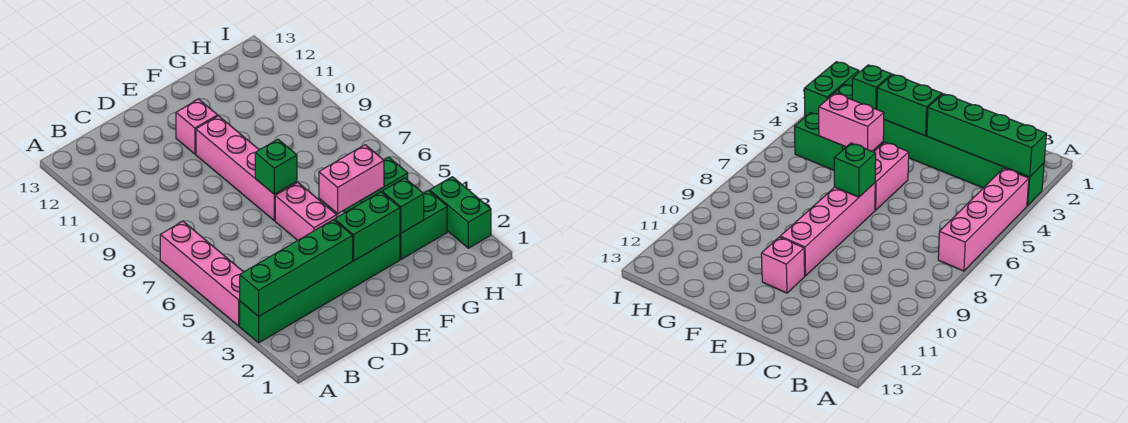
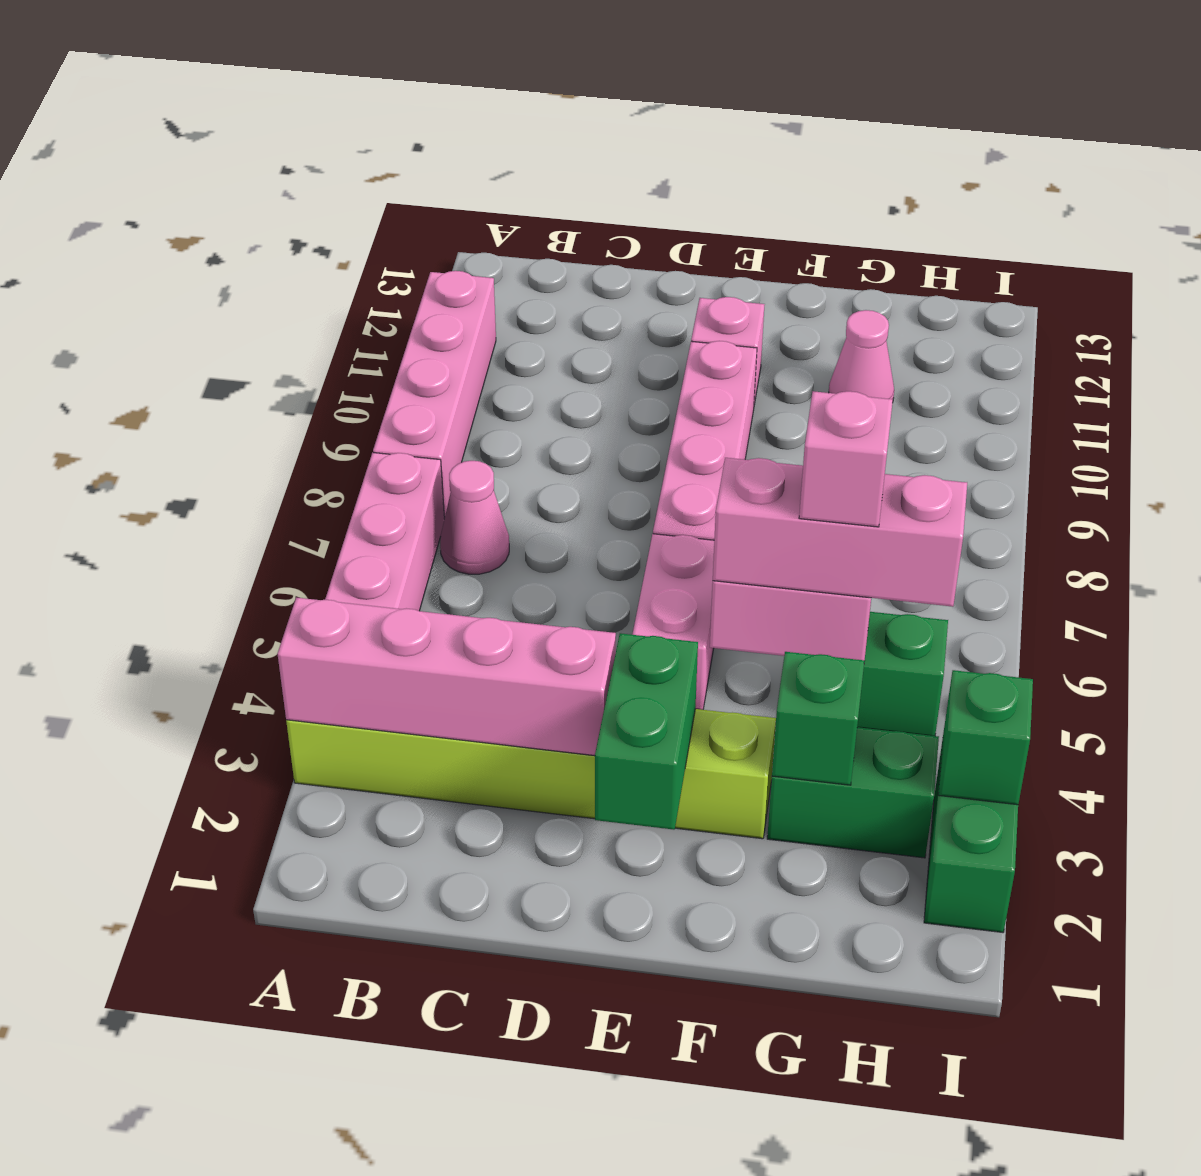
green 1x6 brick [240,234,400,343] -> lime 1x6 brick [286,709,776,839]
green 1x4 brick [240,220,353,316] -> pink 1x4 brick [278,598,616,756]
none -> pink 1x4 brick [373,271,496,519]
none -> pink 1x1 cone [440,461,509,574]
green 1x2 brick [335,192,400,261] -> green 1x2 brick turned to [595,633,698,830]
green 1x1 brick [255,139,297,194] -> green 1x1 brick moved to [938,670,1033,805]
none -> pink 1x3 brick [713,458,967,607]
none -> pink 1x1 brick [799,391,893,527]
none -> pink 1x1 cone [829,310,894,400]

